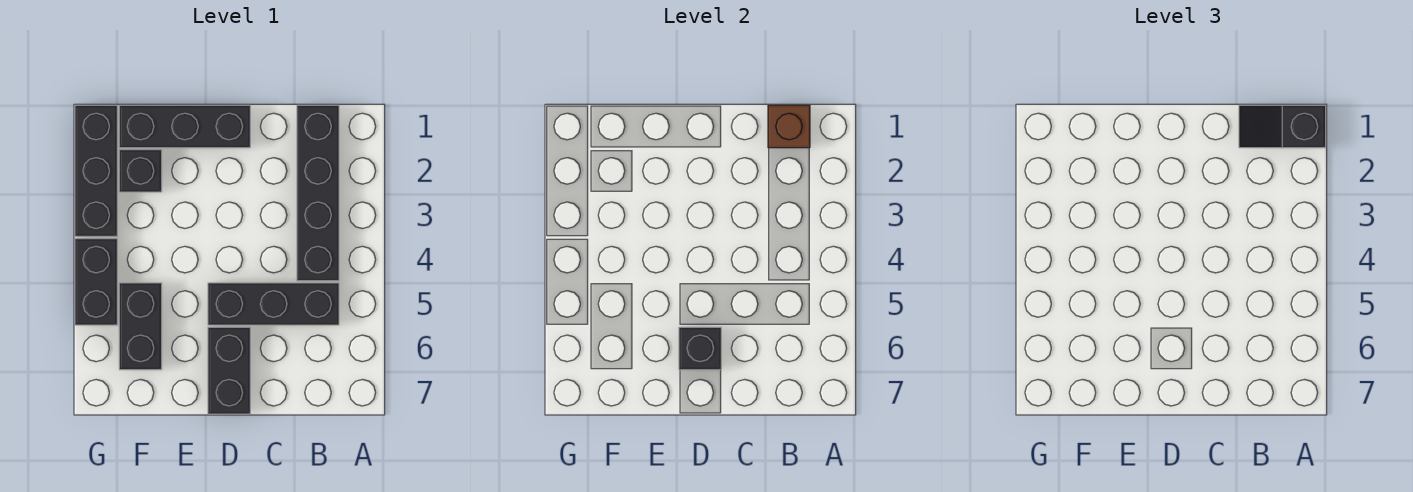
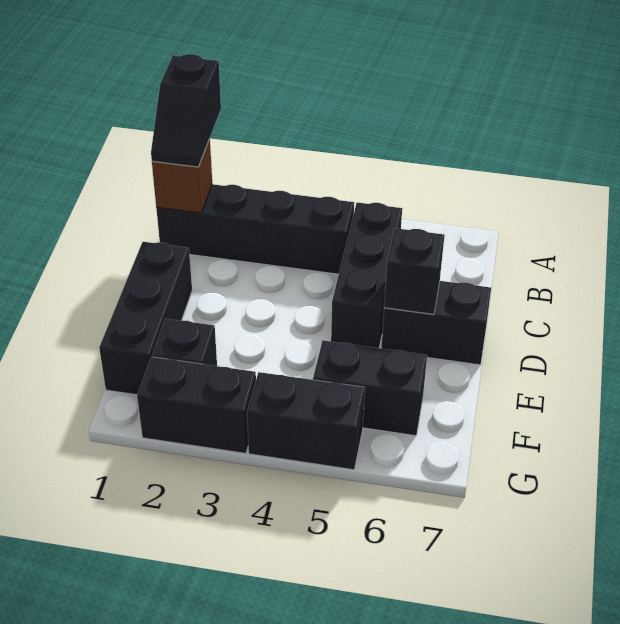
black 1x3 brick [75,105,117,236] -> black 1x2 brick [137,357,256,453]

